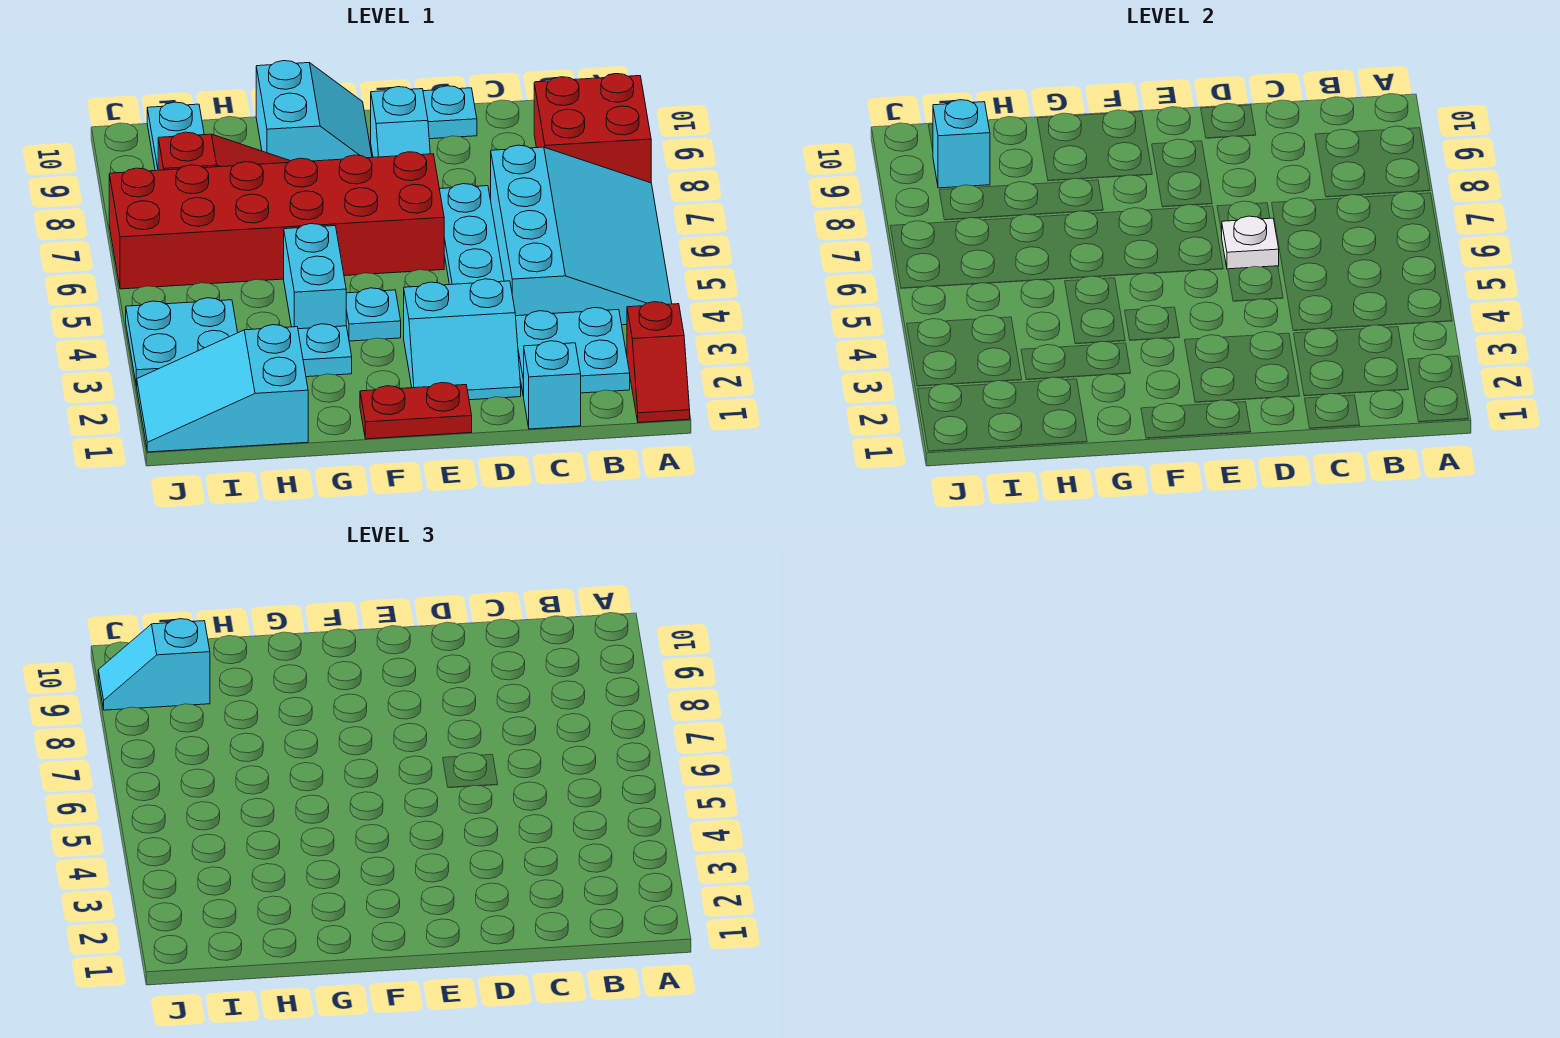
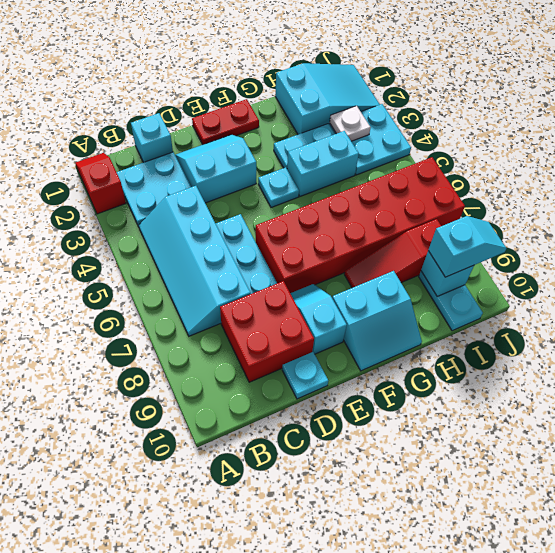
cyan 3x4 slope [491,145,672,325] -> cyan 2x4 slope [139,186,251,336]
red 2x2 brick [534,74,651,183] -> red 2x2 brick moved to [220,281,314,382]
white 1x1 plate [1221,216,1279,269] -> white 1x1 plate moved to [330,106,371,141]
cyan 2x2 slope [256,61,372,161] -> cyan 2x2 slope turned to [332,271,422,371]
cyan 1x2 brick [284,224,346,329] -> cyan 1x2 brick turned to [287,131,359,196]

